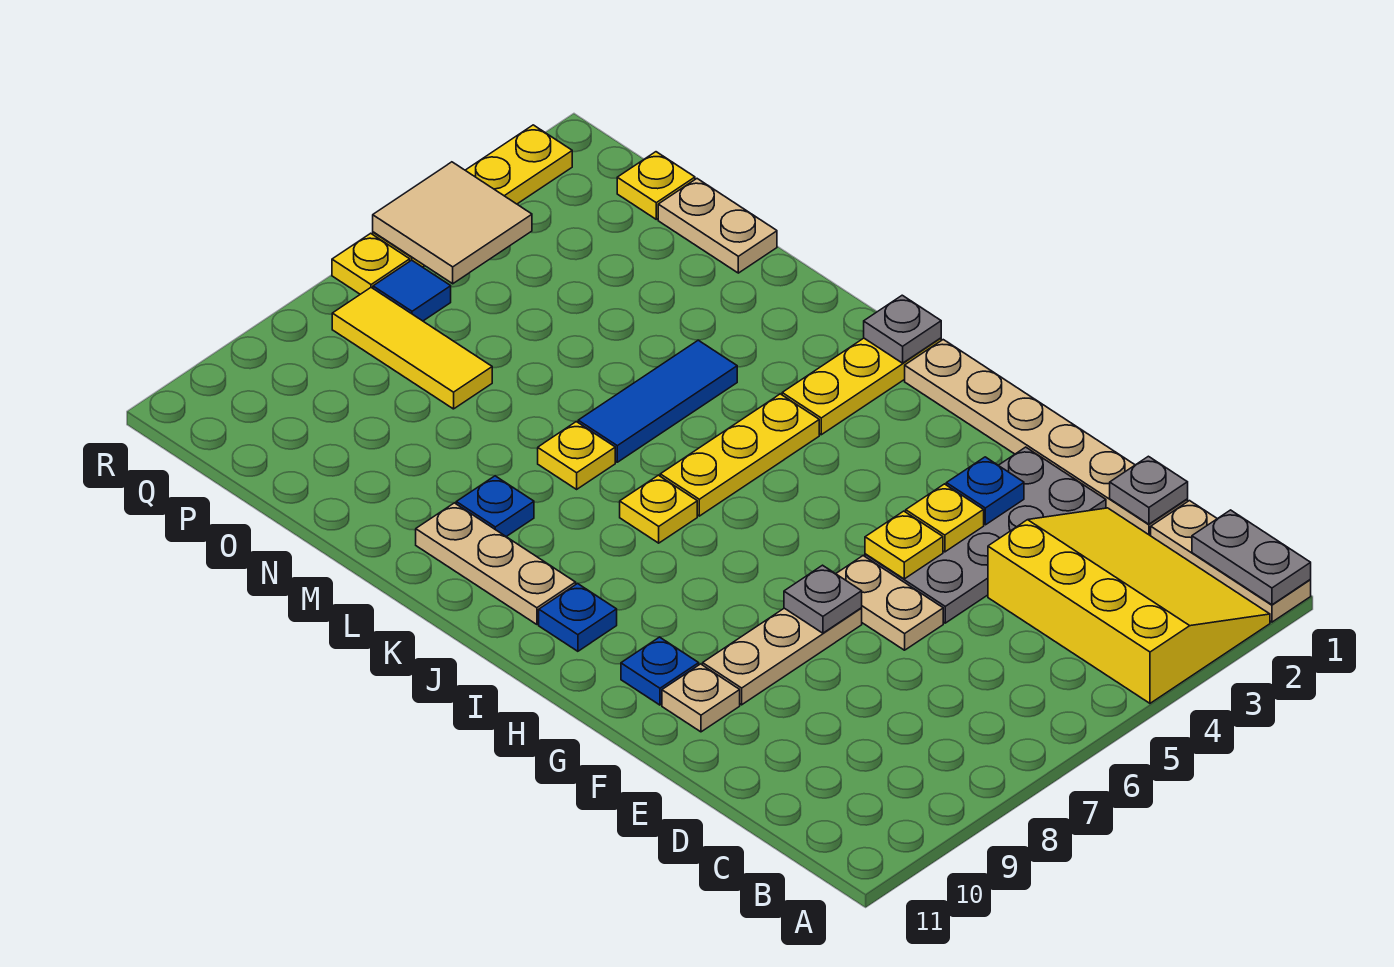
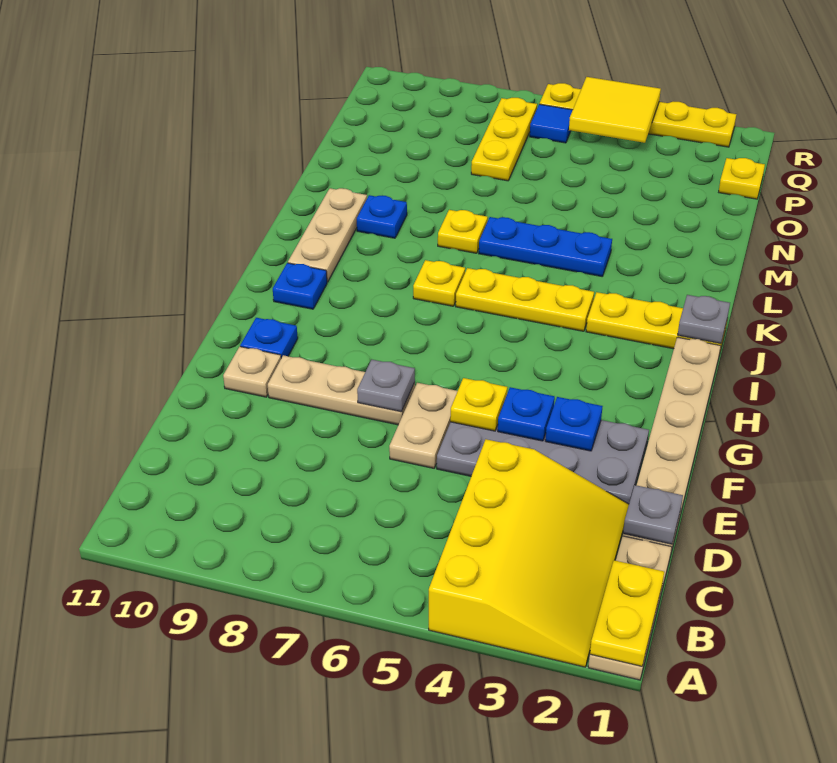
grey 1x2 plate [1192,510,1311,605] -> yellow 1x2 plate [590,560,664,666]
yellow 1x1 plate [906,484,984,552] -> blue 1x1 plate [498,387,555,441]
blue 1x3 tile [578,340,737,462] -> blue 1x3 plate [479,217,612,276]
tan 1x2 plate [658,179,777,273] -> none
yellow 1x3 tile [332,288,492,409] -> yellow 1x3 plate [471,98,537,181]
tan 2x2 tile [373,162,532,284] -> yellow 2x2 tile [569,77,661,143]

